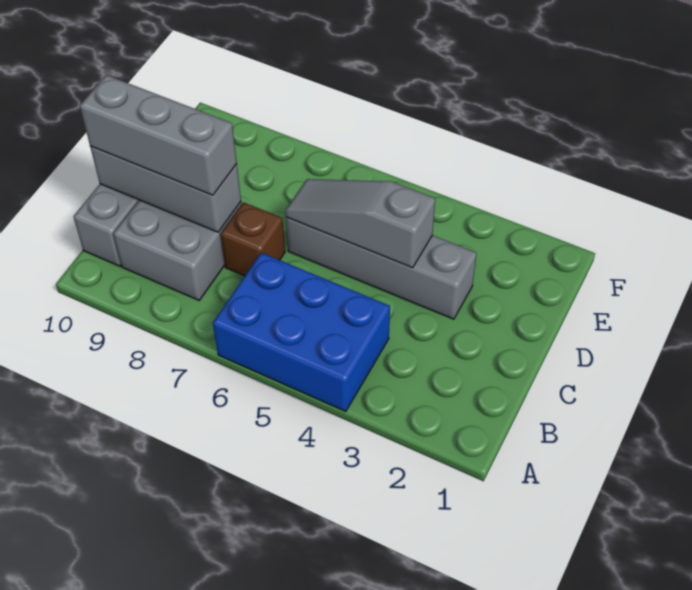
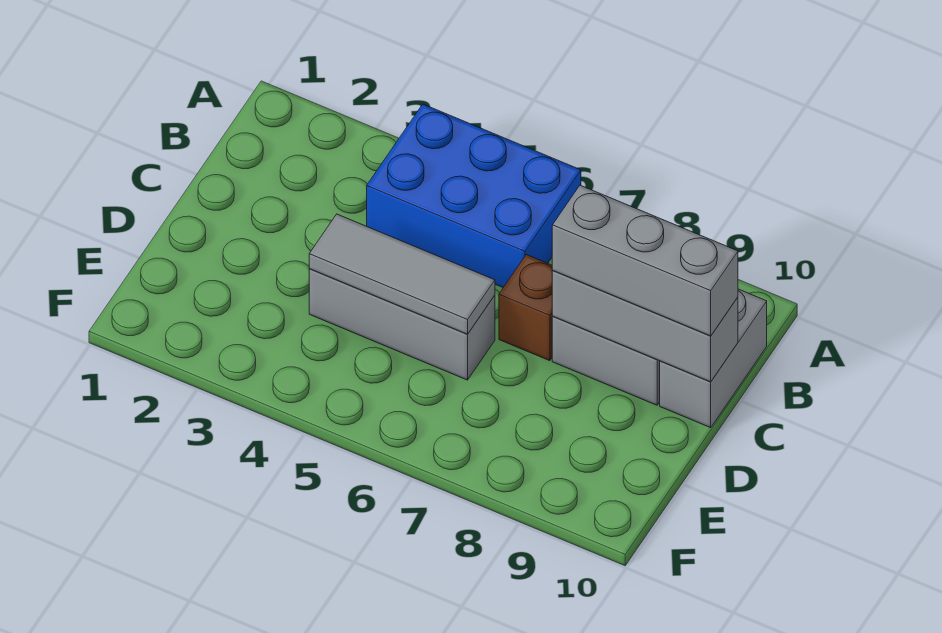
grey 1x4 brick [286,217,477,319] -> grey 1x3 brick [309,269,495,380]
grey 1x3 slope [285,179,435,268] -> grey 1x3 tile [309,214,495,334]

